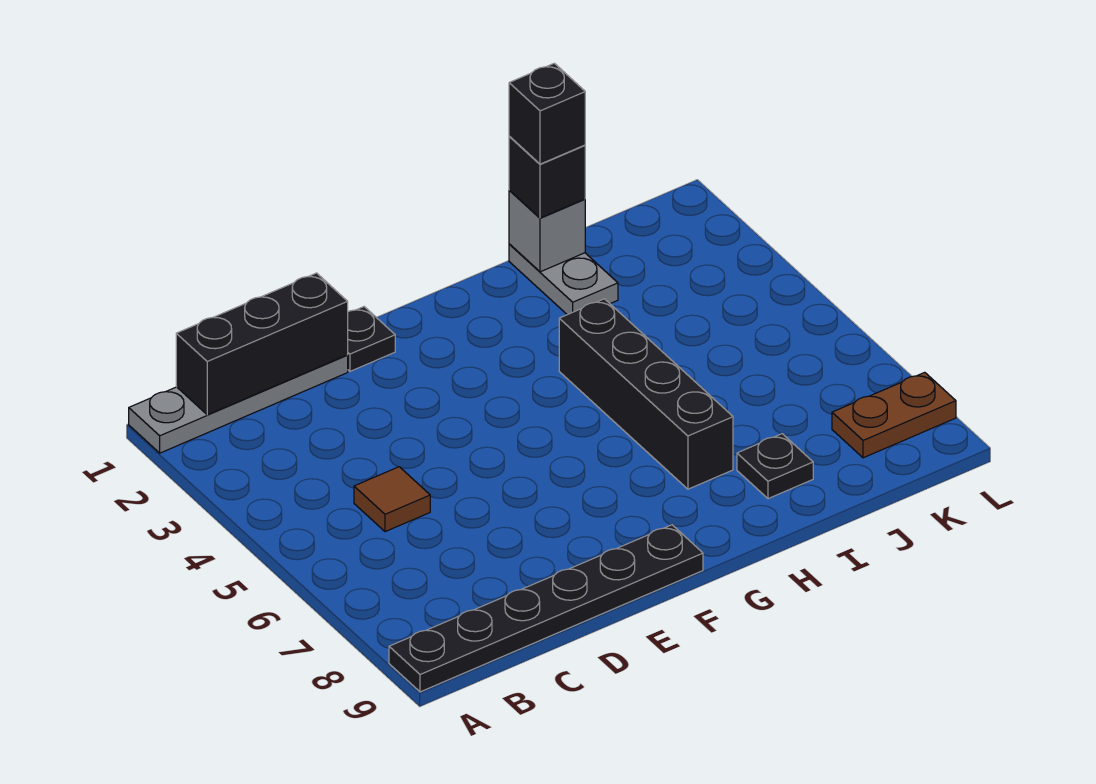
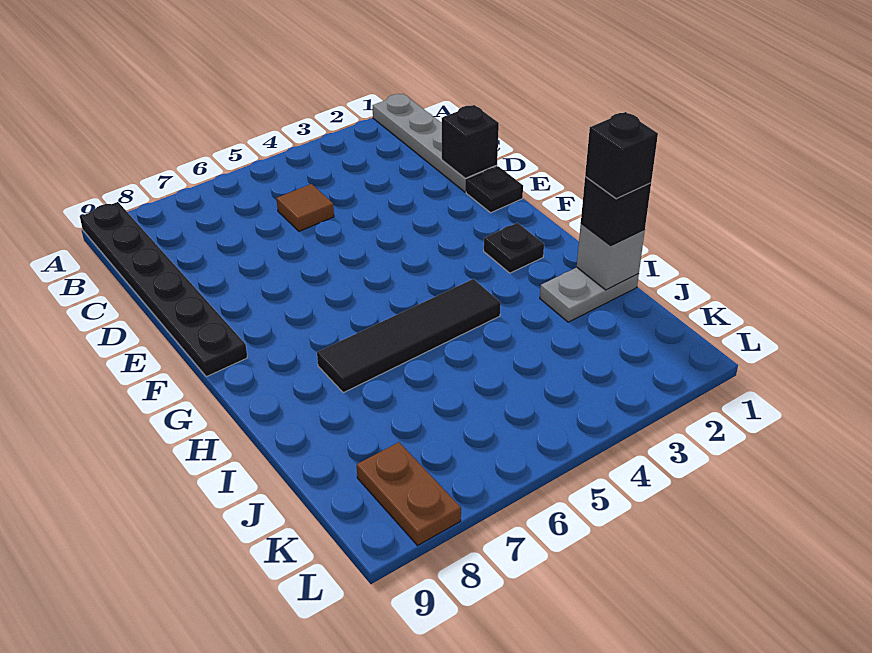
black 1x3 brick [176,273,348,415] -> black 1x1 brick [442,105,499,178]
black 1x4 brick [559,299,733,489] -> black 1x4 tile [317,279,501,393]
black 1x1 plate [737,434,813,499] -> black 1x1 plate moved to [484,223,544,273]

